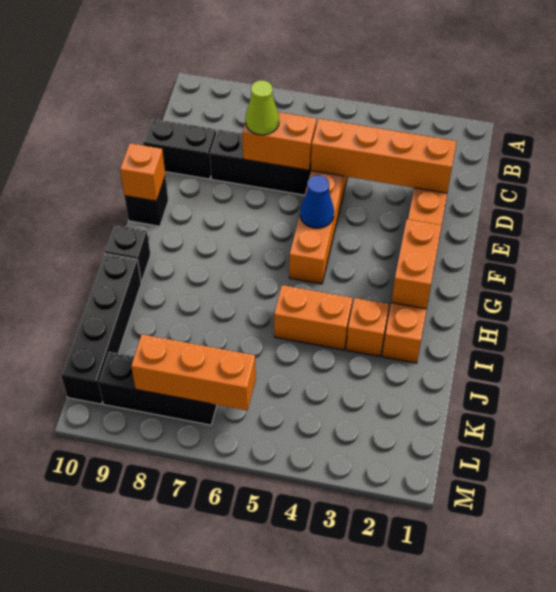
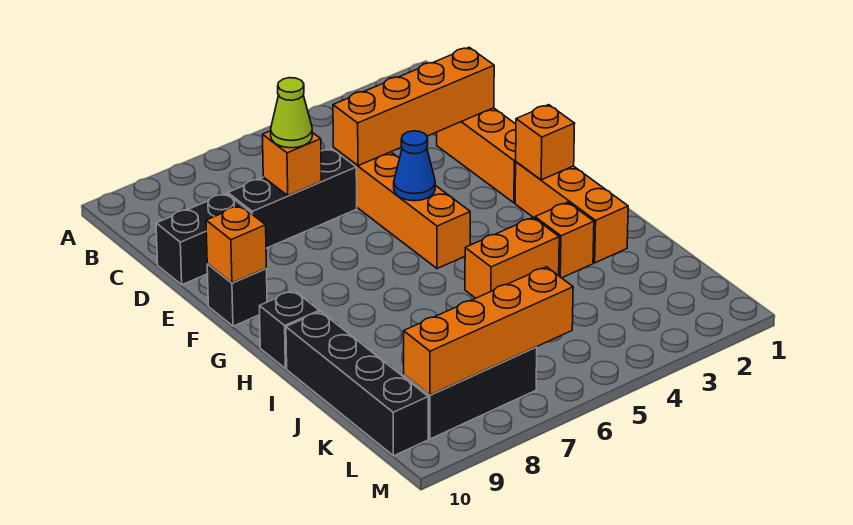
orange 1x2 brick [242,112,317,170] -> orange 1x1 brick [263,131,321,196]
orange 1x2 brick [392,219,442,309] -> orange 1x1 brick [516,105,575,180]
orange 1x3 brick [131,334,256,410] -> orange 1x4 brick [404,267,573,395]

